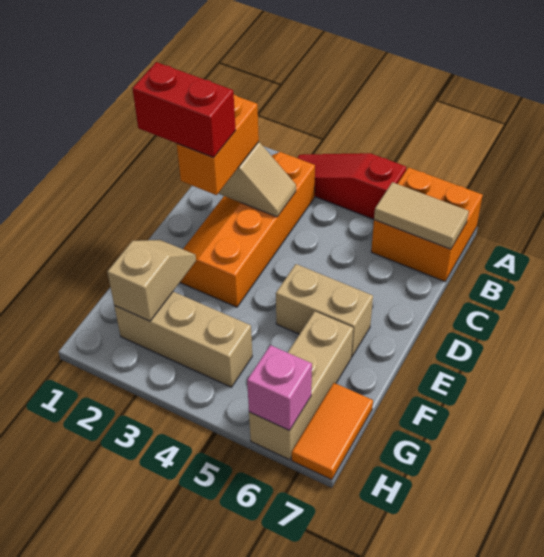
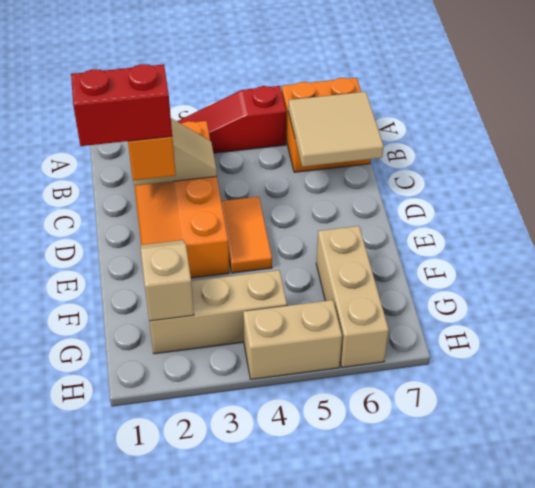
tan 1x2 tile [374,182,469,249] -> tan 2x2 tile [288,92,384,167]
tan 1x2 brick [276,264,373,357] -> tan 1x2 brick moved to [243,300,342,379]
orange 1x2 tile [292,383,373,480] -> orange 1x2 tile moved to [221,197,272,273]
pink 1x1 brick [247,345,312,431] -> none

